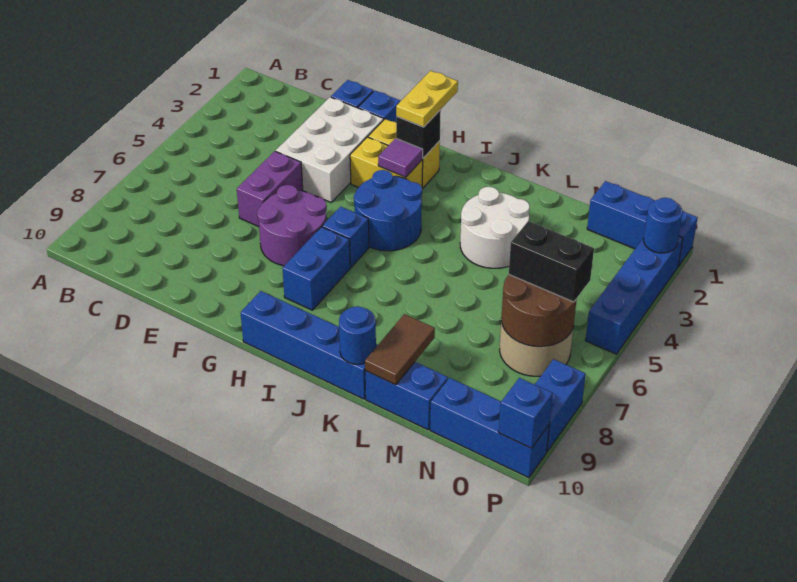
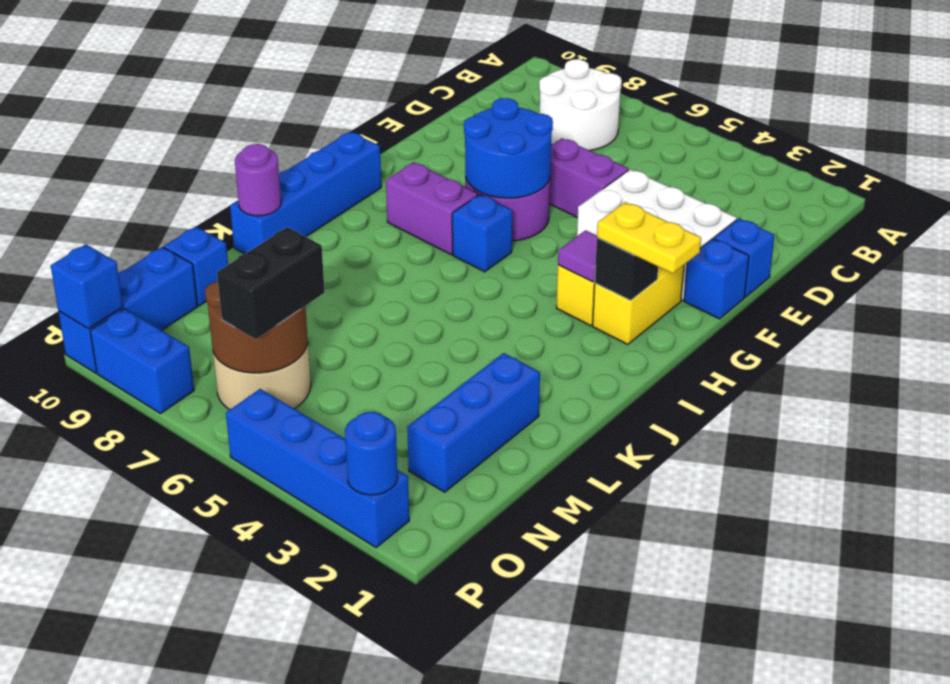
blue 2x2 round brick [354,170,422,251] -> blue 2x2 round brick moved to [464,98,553,198]
blue 1x2 brick [282,227,350,310] -> purple 1x2 brick [386,162,478,255]
white 2x2 round brick [460,187,530,268] -> white 2x2 round brick moved to [539,59,622,151]
blue 1x1 round brick [339,306,376,364] -> purple 1x1 round brick [235,144,281,216]
brown 1x2 tile [365,314,435,385] -> none
blue 1x2 brick [365,362,448,430] -> blue 1x1 brick [164,227,228,306]
blue 1x3 brick [587,181,698,266] -> blue 1x3 brick moved to [407,353,540,492]

